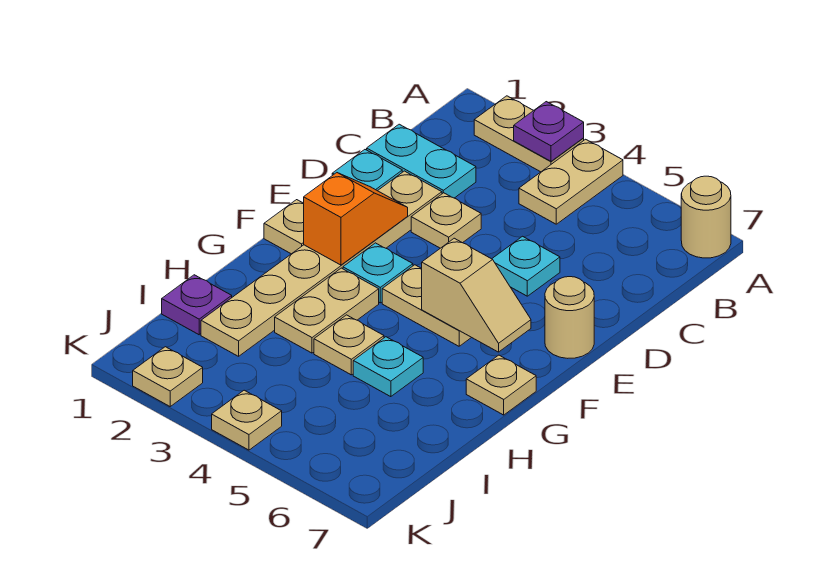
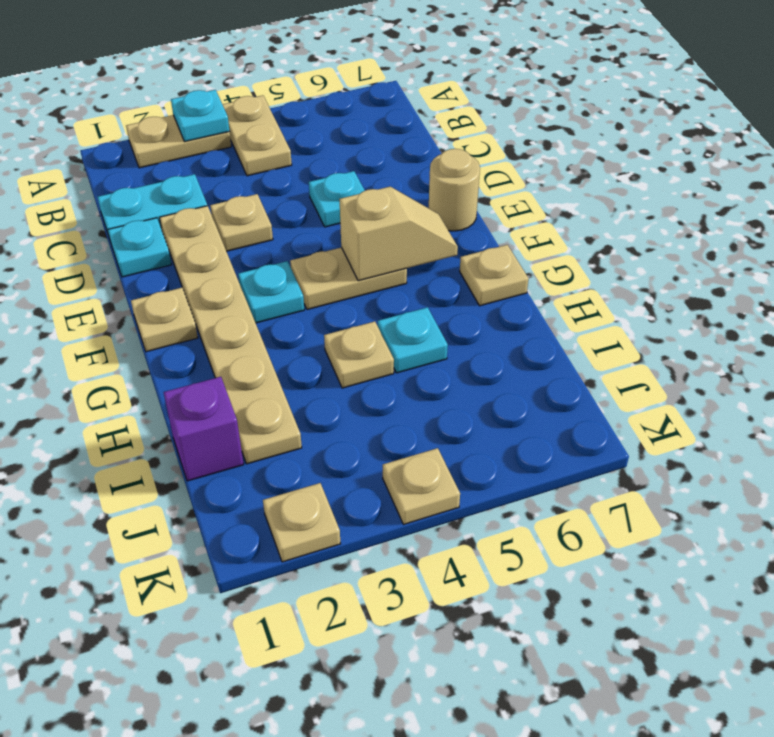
purple 1x1 plate [514,102,584,161] -> cyan 1x1 plate [171,90,230,142]
tan 1x1 round brick [681,176,731,258] -> none
orange 1x2 slope [304,173,408,265] -> none
tan 1x2 plate [275,268,379,353] -> none
purple 1x1 plate [162,275,232,335] -> purple 1x1 brick [164,377,244,481]

